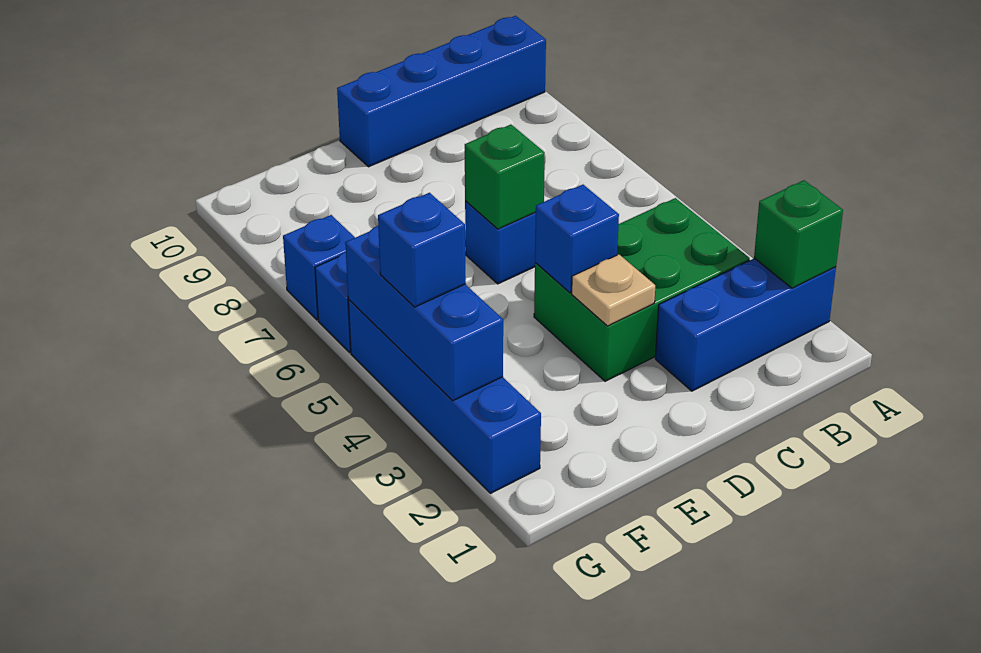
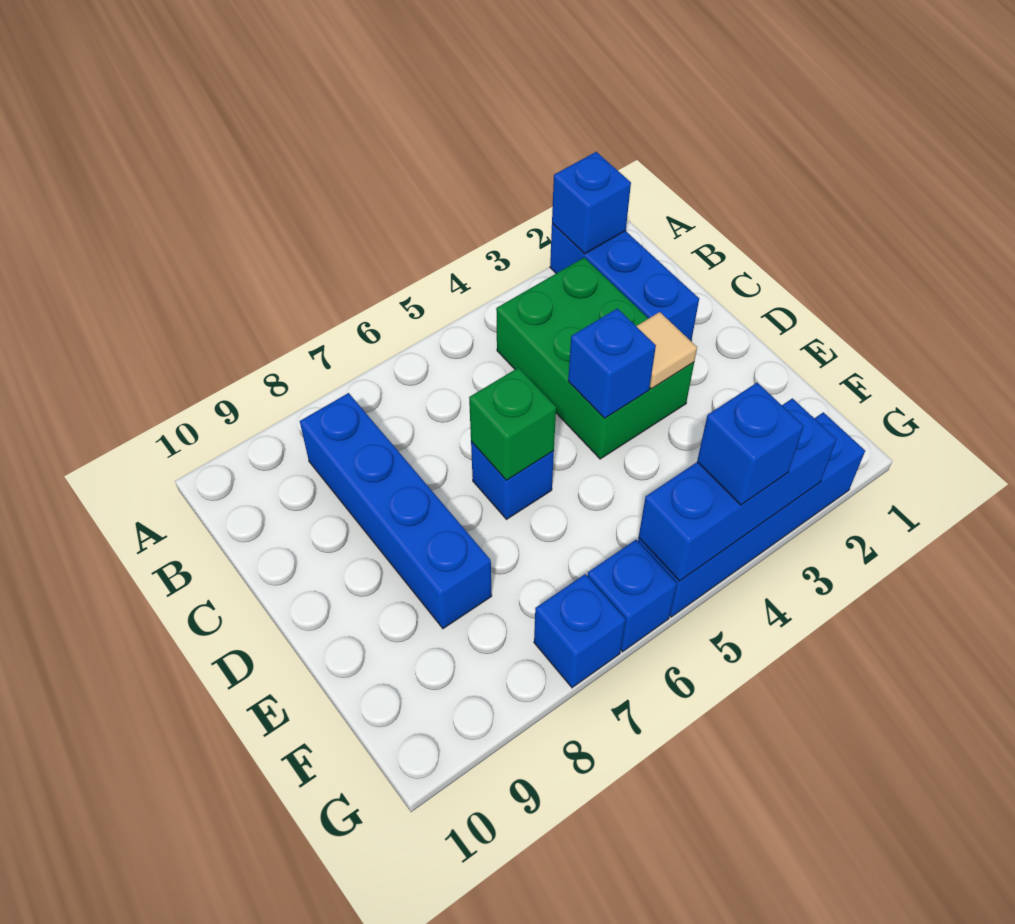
green 1x1 brick [754,180,843,288] -> blue 1x1 brick [552,152,631,254]
blue 1x4 brick [337,16,546,167] -> blue 1x4 brick moved to [300,393,492,629]
tan 1x1 plate [572,254,655,326] -> tan 1x1 tile [636,312,697,389]

